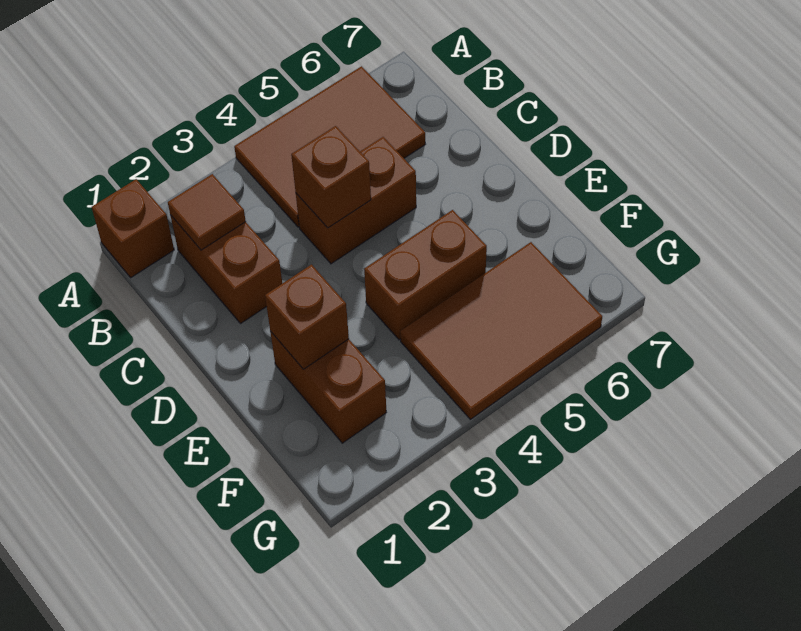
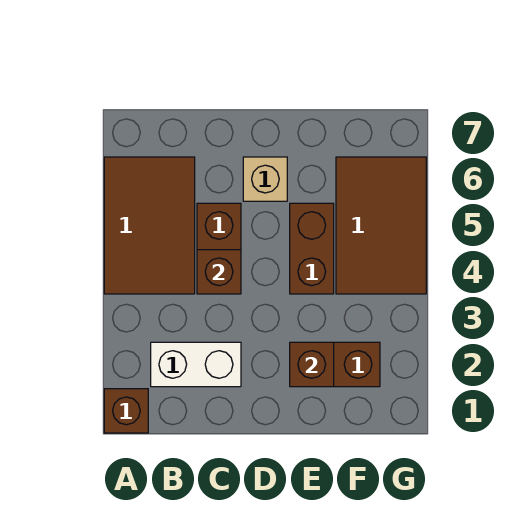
brown 1x2 brick [170,215,282,324] -> white 1x2 brick [151,342,241,387]
brown 1x1 tile [168,174,246,250] -> none
none -> tan 1x1 brick [243,157,287,201]

